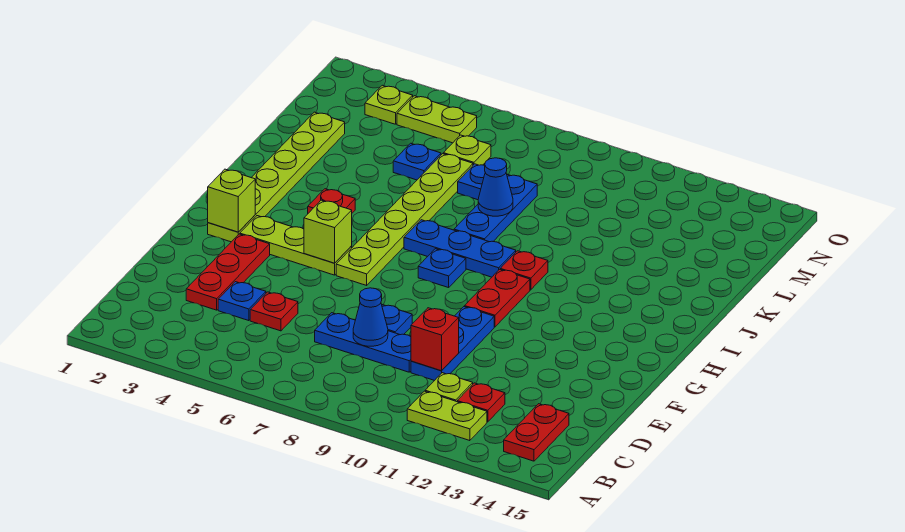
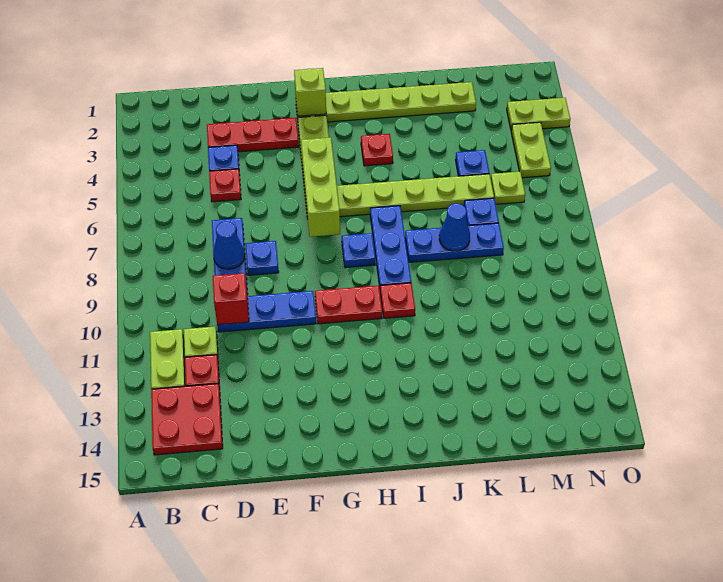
red 1x2 plate [504,404,569,461] -> red 2x2 plate [151,384,223,455]
lime 1x1 brick [304,200,352,263] -> lime 1x3 brick [301,137,340,237]
lime 1x1 plate [365,85,413,124] -> lime 1x2 plate [507,98,570,130]

